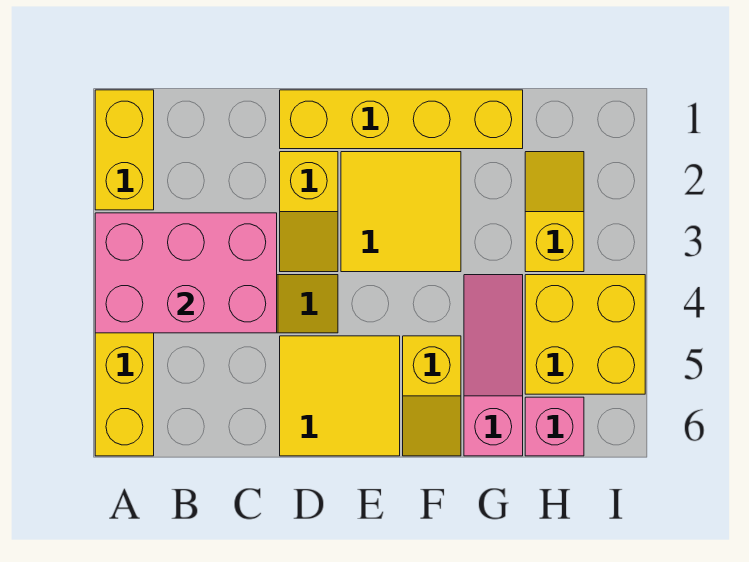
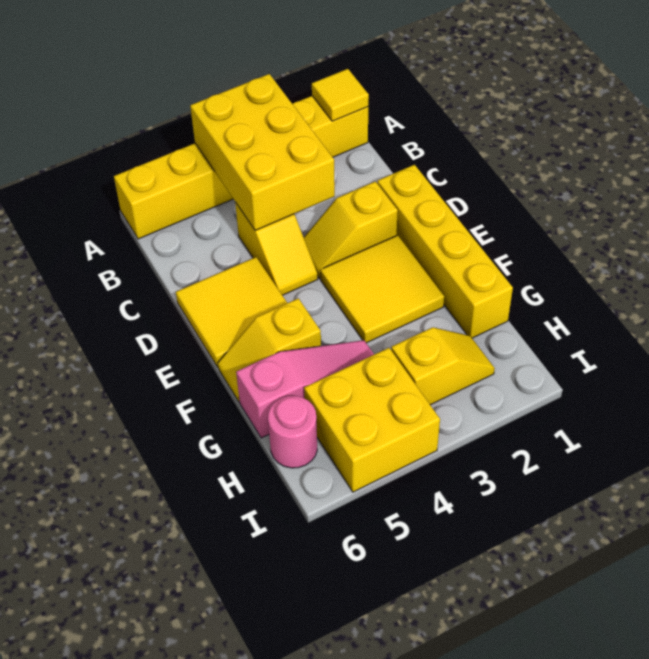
none -> yellow 1x1 tile [312,69,369,121]
pink 2x3 brick [95,213,277,333] -> yellow 2x3 brick [190,74,335,230]
pink 1x1 brick [525,397,584,456] -> pink 1x1 round brick [268,396,317,468]

